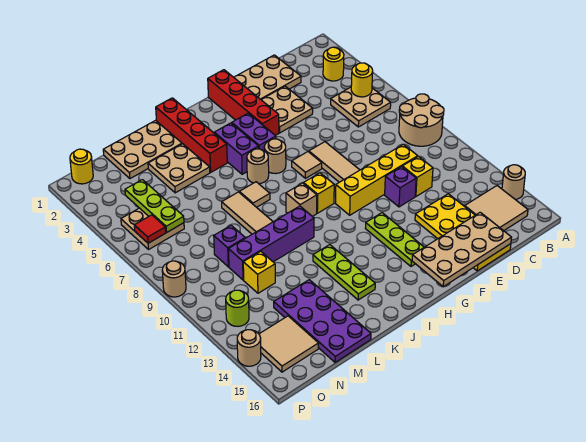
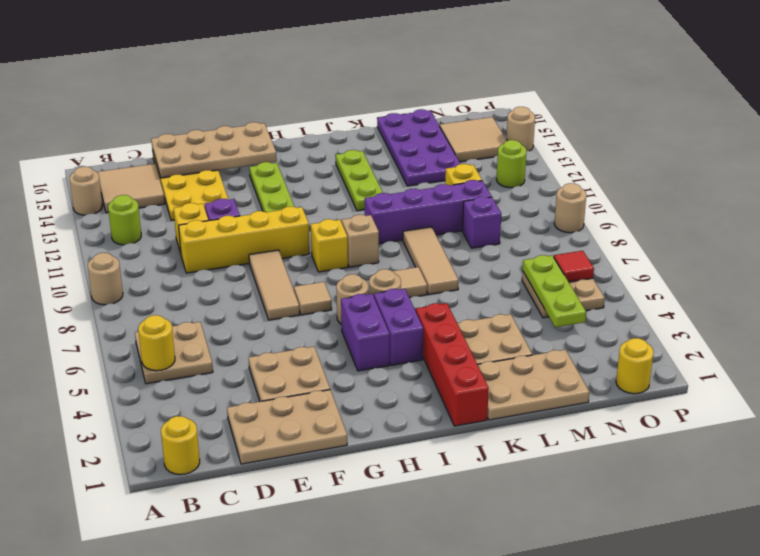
tan 2x2 round brick [399,94,444,146] -> tan 1x1 round brick [88,253,123,305]
yellow 1x1 round brick [323,47,344,81] -> yellow 1x1 round brick moved to [161,416,200,475]
none -> lime 1x1 round brick [108,195,141,245]
red 1x4 brick [208,70,279,136] -> none

